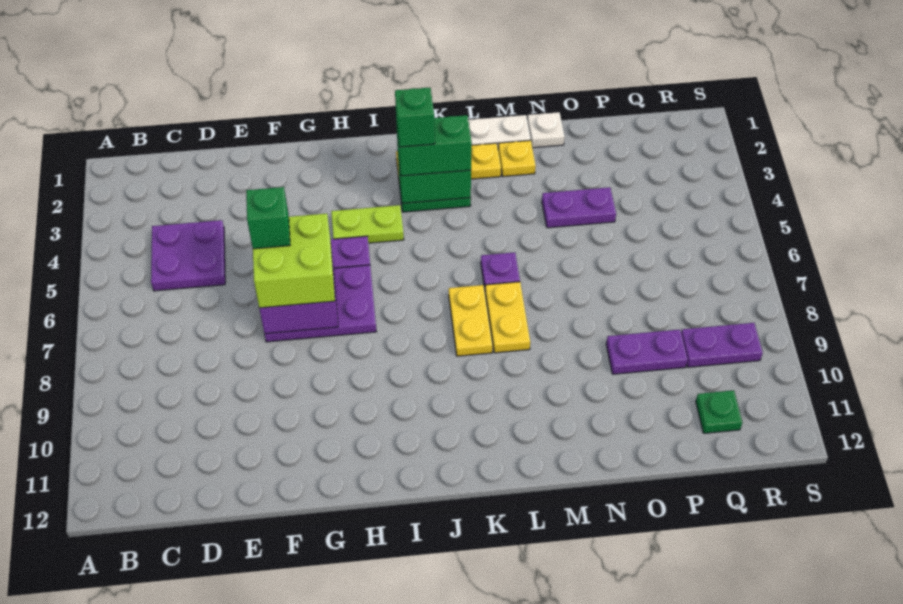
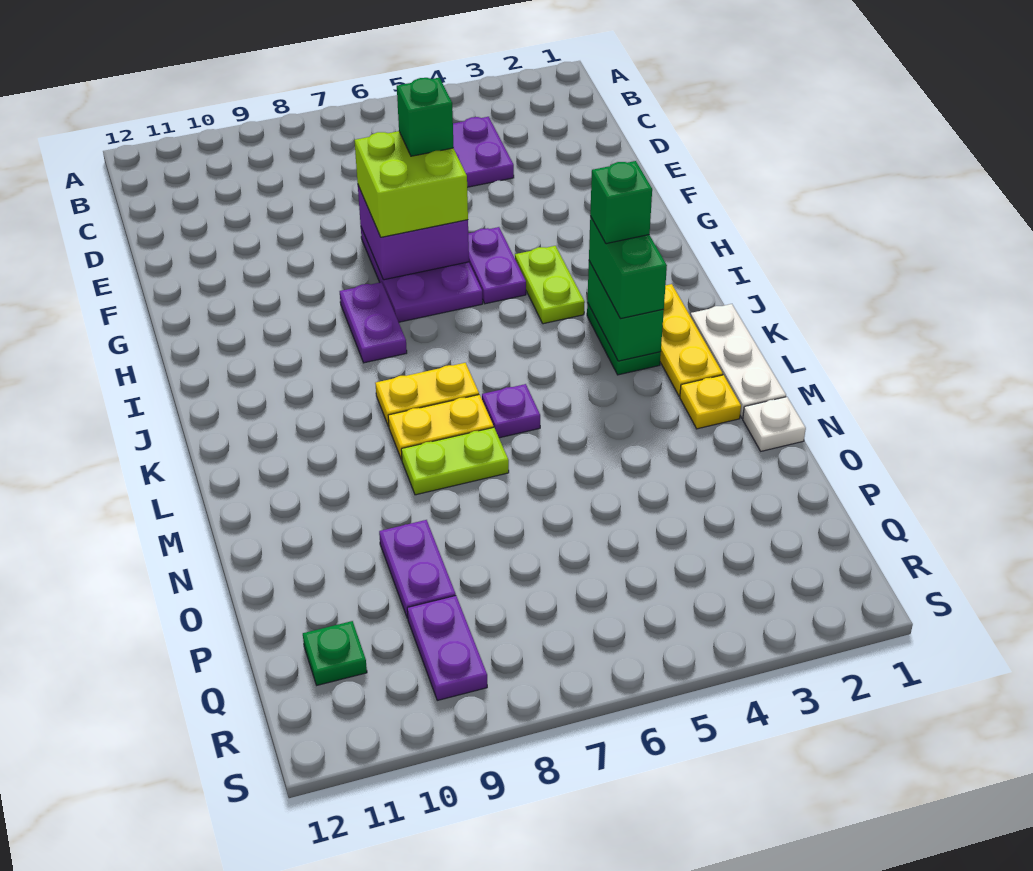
none -> lime 1x2 plate [401,427,509,495]
purple 1x2 plate [542,187,616,228] -> purple 1x2 plate moved to [340,282,407,363]

